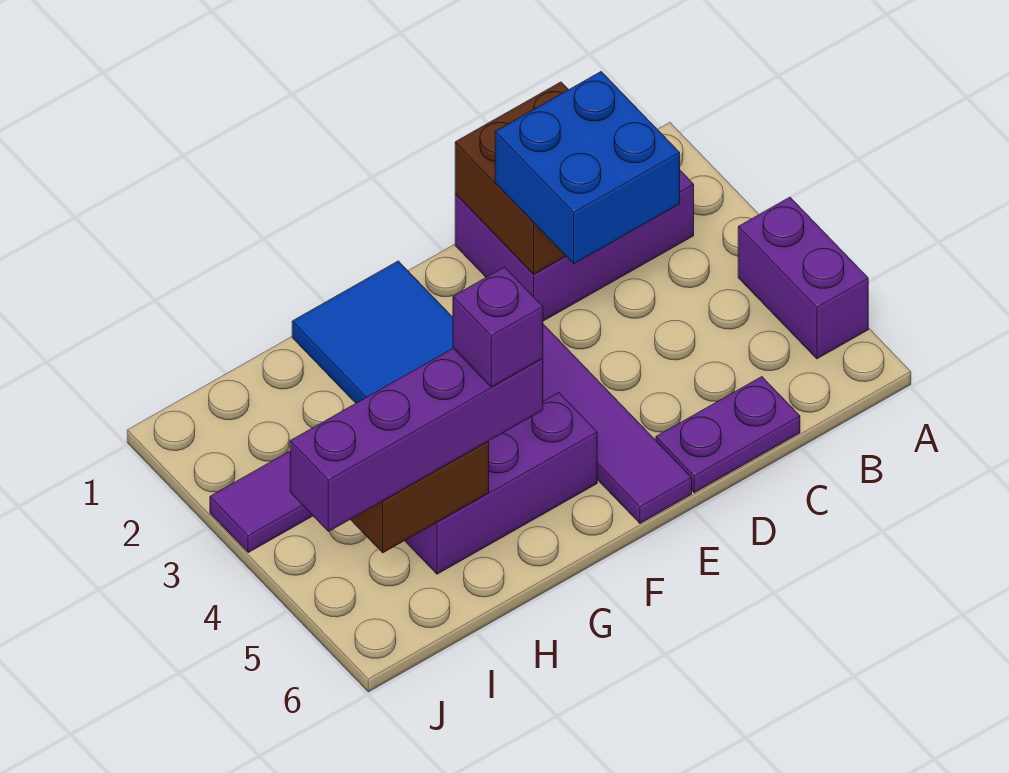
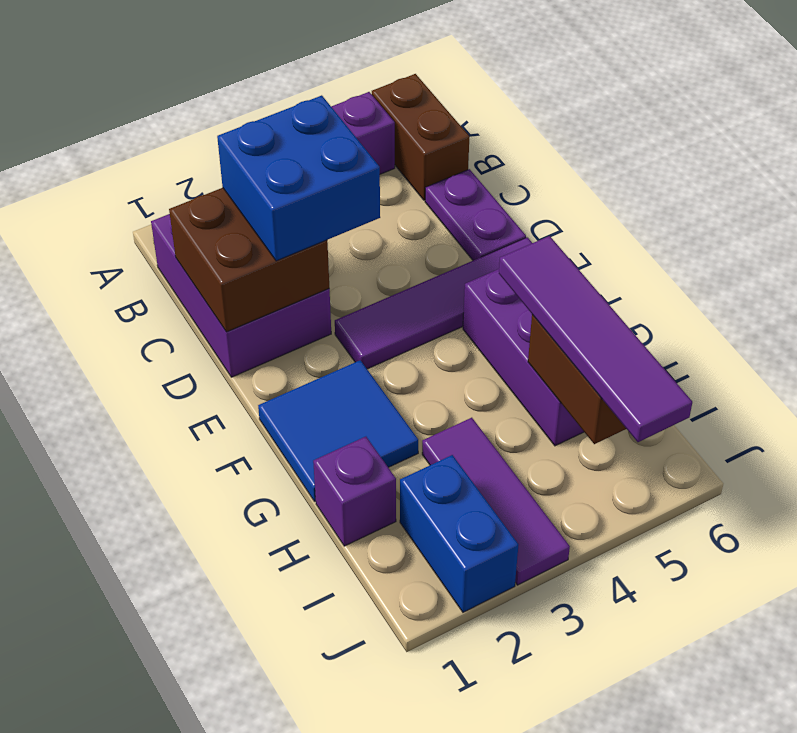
none -> brown 1x2 brick [372,74,469,200]
purple 1x4 brick [290,348,543,532] -> purple 1x4 tile [499,236,692,442]
purple 1x1 brick [453,267,543,387] -> purple 1x1 brick moved to [313,437,396,546]
none -> blue 1x2 brick [400,455,518,612]

